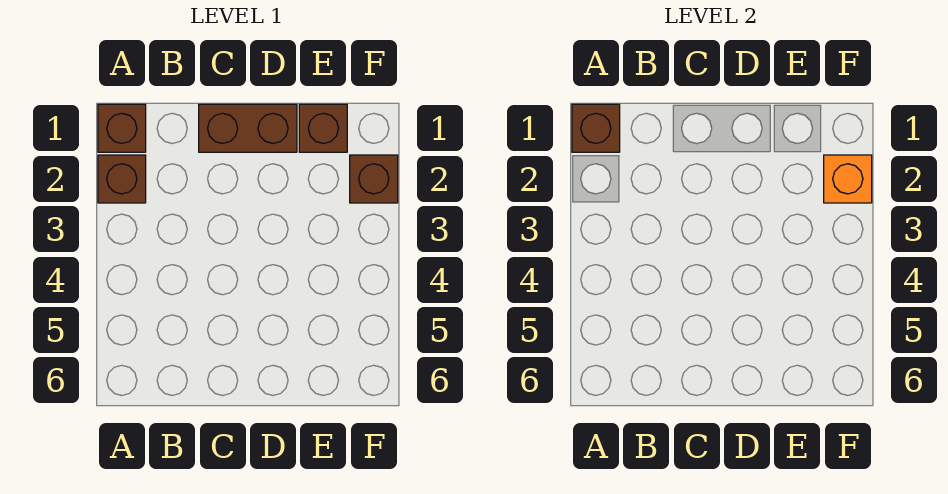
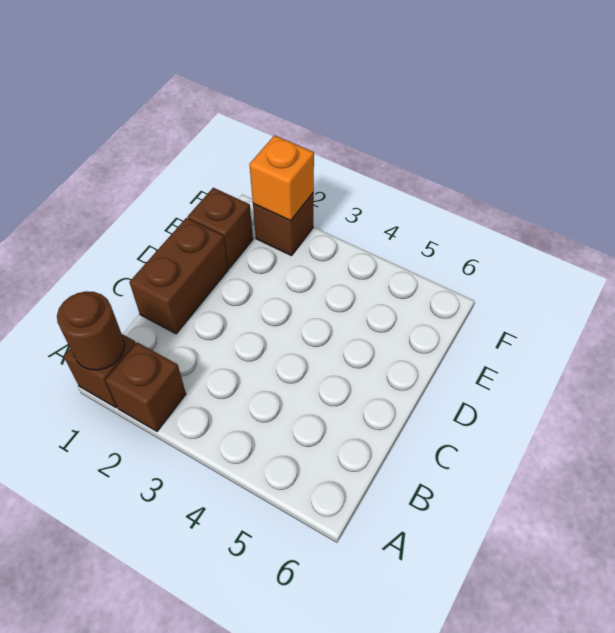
brown 1x1 brick [572,104,620,152] -> brown 1x1 round brick [57,291,125,370]

